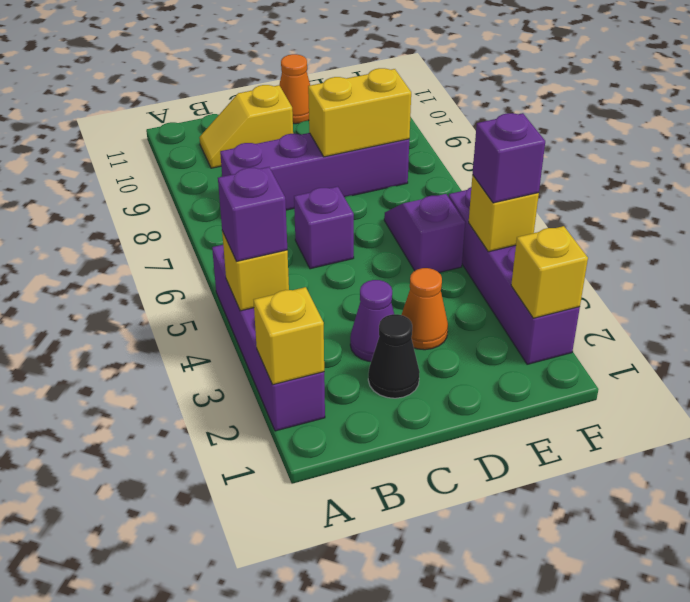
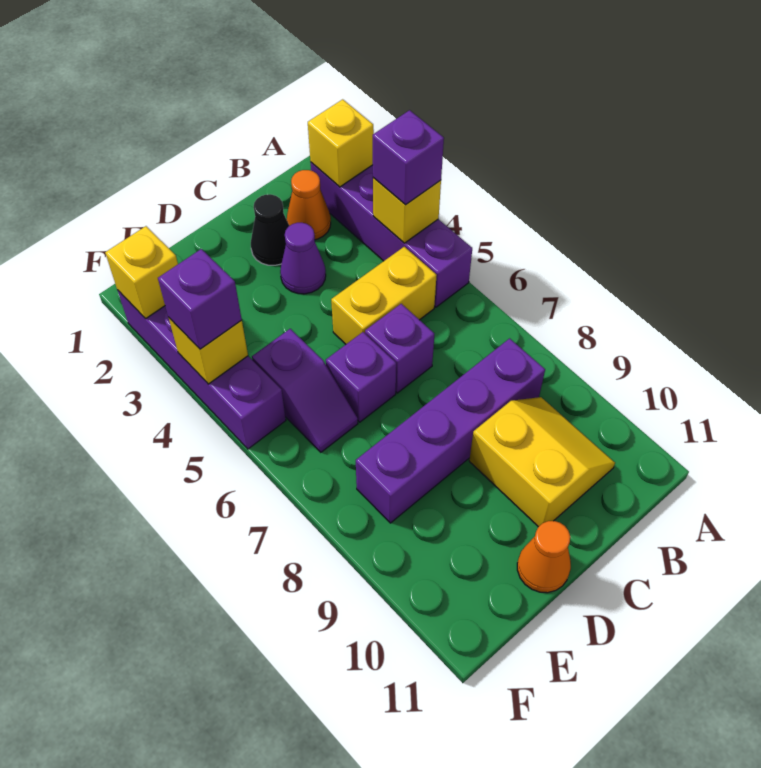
yellow 1x2 slope [199,85,293,168] -> yellow 2x2 slope [469,397,615,527]
orange 1x1 cone [402,268,448,350] -> orange 1x1 cone moved to [287,170,331,240]
none -> purple 1x1 brick [326,332,396,422]
yellow 1x2 brick [308,68,411,157] -> yellow 1x2 brick moved to [331,247,437,344]

